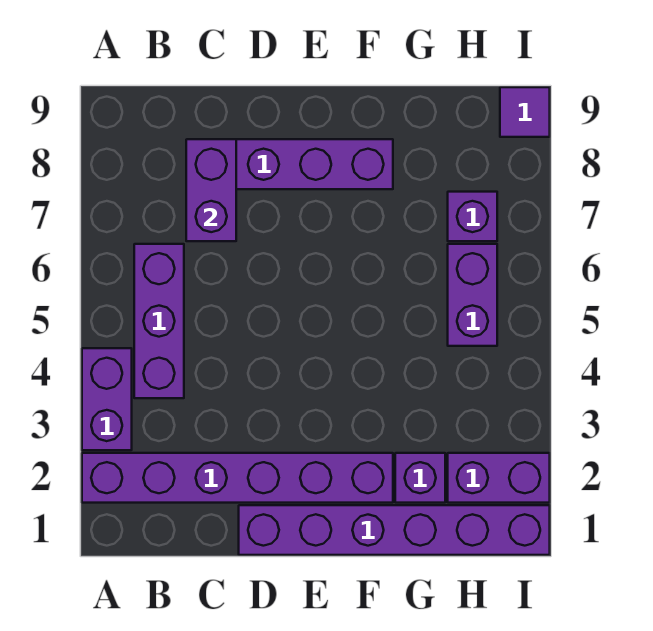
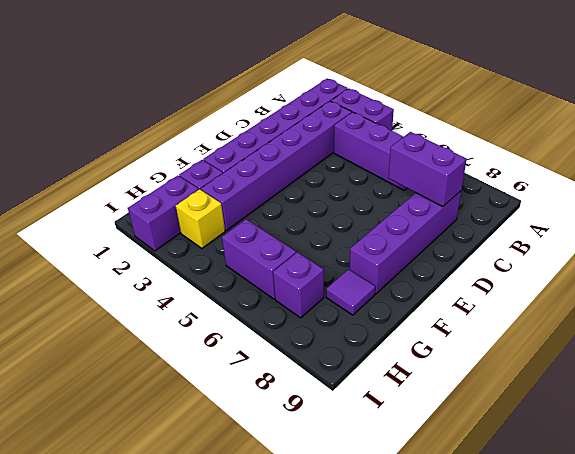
purple 1x6 brick [239,505,550,555] -> purple 1x6 brick moved to [201,101,352,231]
none -> yellow 1x1 brick [176,189,225,248]
purple 1x1 tile [500,87,550,137] -> purple 1x1 tile moved to [326,269,375,315]

